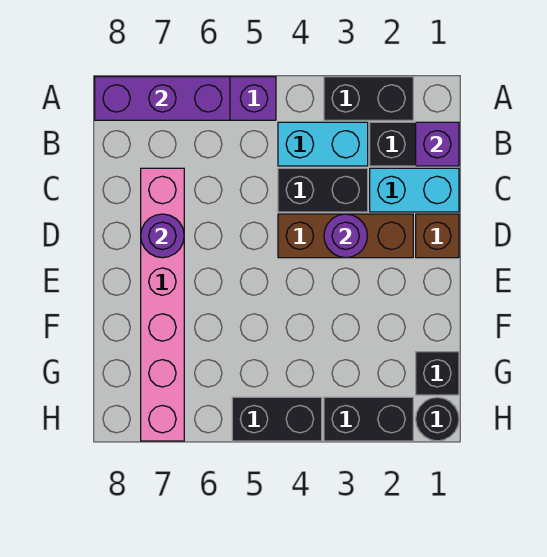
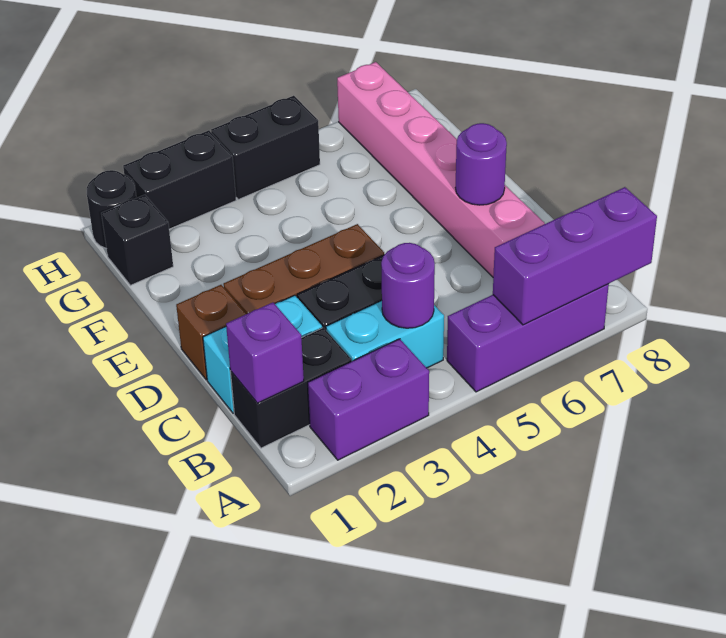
black 1x2 brick [324,77,413,120] -> purple 1x2 brick [308,339,429,460]
purple 1x1 round brick [324,214,367,258] -> purple 1x1 round brick moved to [381,243,435,328]

